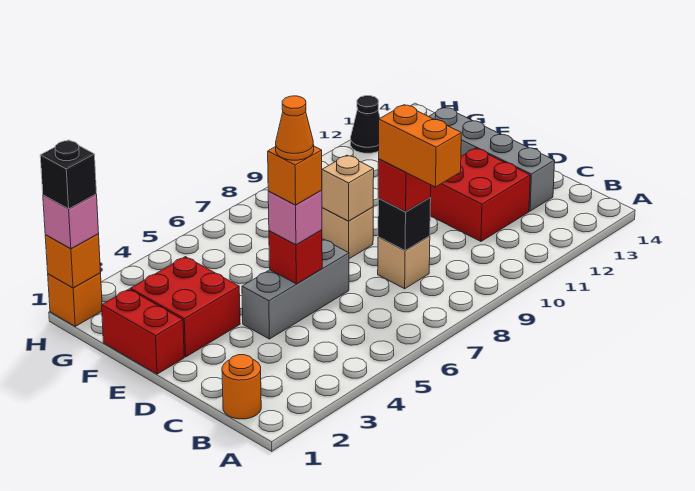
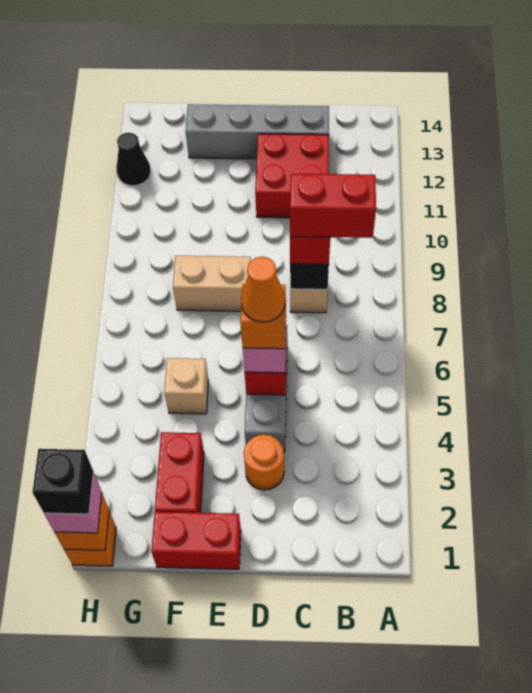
orange 1x1 round brick [222,355,261,419] -> orange 1x1 round brick moved to [244,435,284,490]
orange 1x2 brick [379,105,461,187] -> red 1x2 brick [290,174,376,238]
red 2x2 brick [130,257,240,357] -> red 1x2 brick [155,432,204,513]
tan 1x1 brick [322,155,374,221] -> tan 1x1 brick moved to [164,358,209,414]

